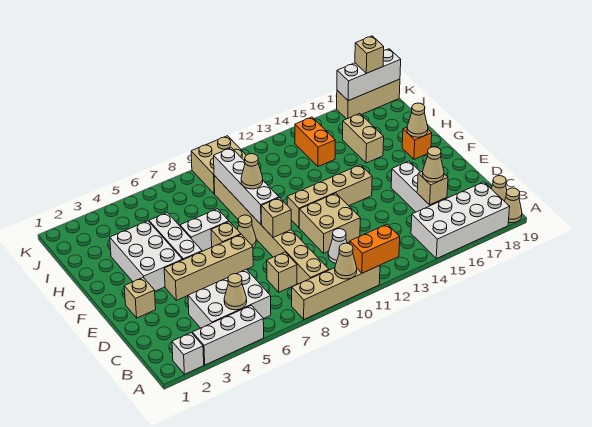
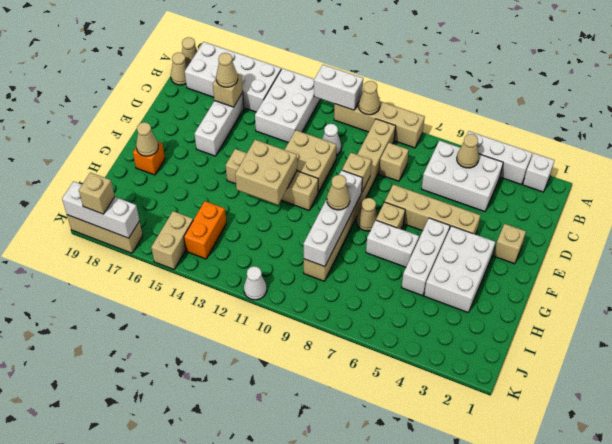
orange 1x2 brick [350,224,400,273] -> white 1x2 brick [314,65,363,110]
none -> white 2x3 brick [255,68,320,143]
tan 1x2 brick [343,114,384,163] -> tan 1x2 brick moved to [151,211,193,269]
tan 2x2 brick [191,136,246,194] -> tan 2x2 brick moved to [235,140,297,205]
none -> white 1x1 cone [244,266,267,300]

